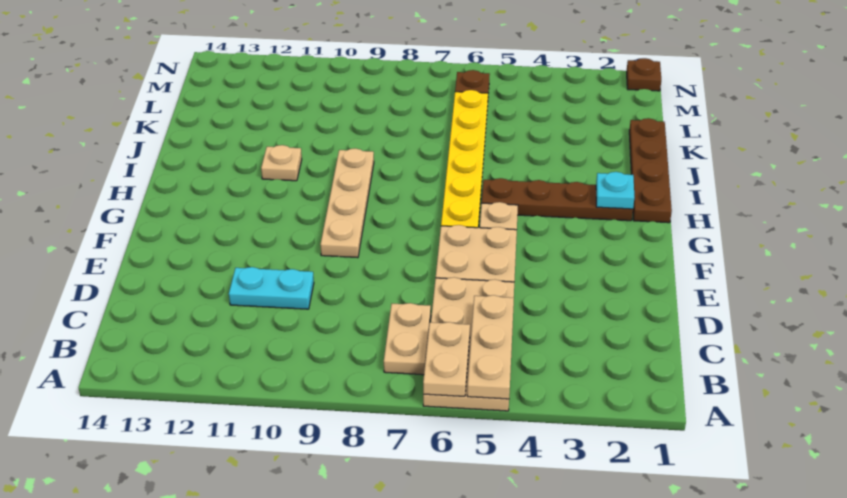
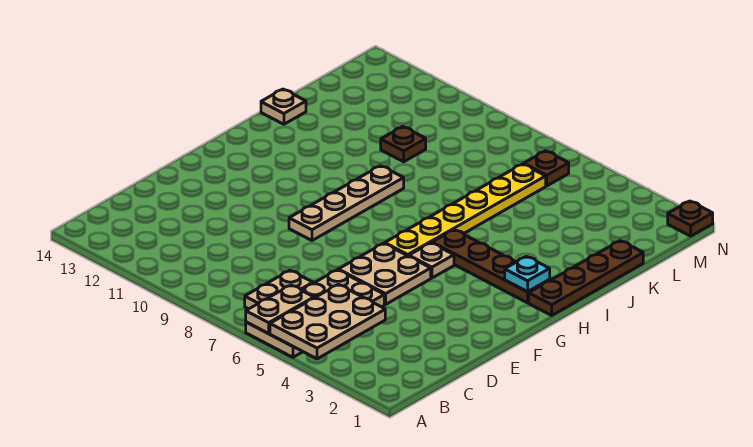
tan 1x3 plate [467,295,514,399] -> tan 2x3 plate [270,284,385,359]
cyan 1x2 plate [229,267,314,309] -> none
tan 1x1 plate [261,145,302,181] -> tan 1x1 plate moved to [261,89,306,124]
none -> brown 1x1 plate [381,127,426,162]

